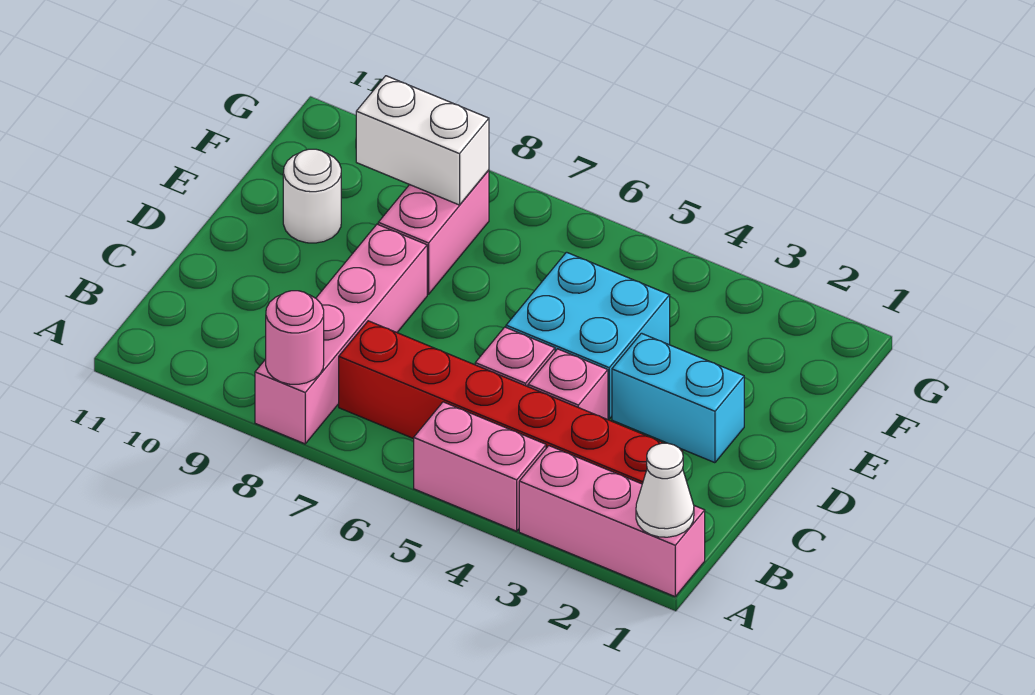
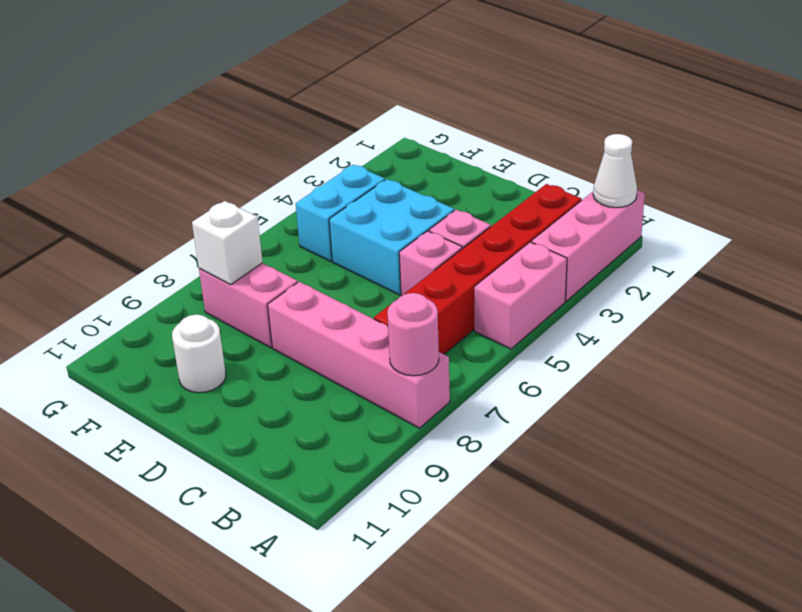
cyan 1x2 brick [612,333,744,463] -> cyan 1x2 brick moved to [296,165,385,261]
white 1x2 brick [356,76,489,205] -> white 1x1 brick [192,201,263,284]

